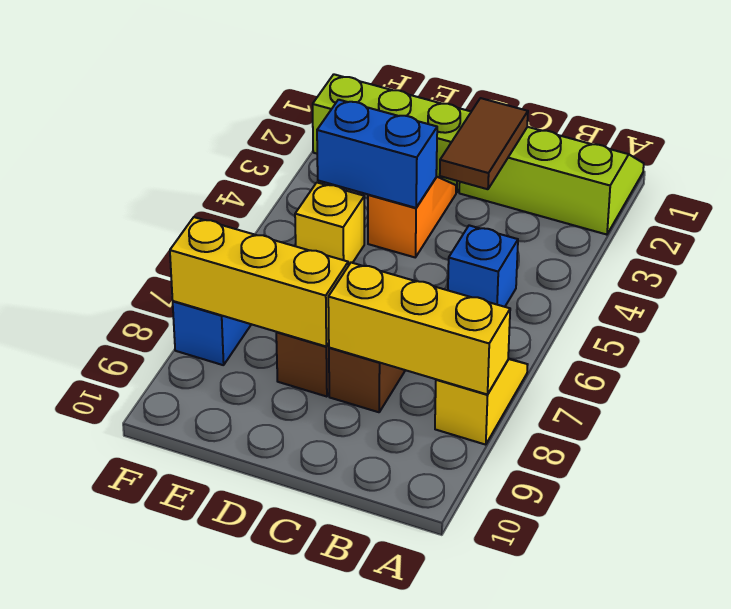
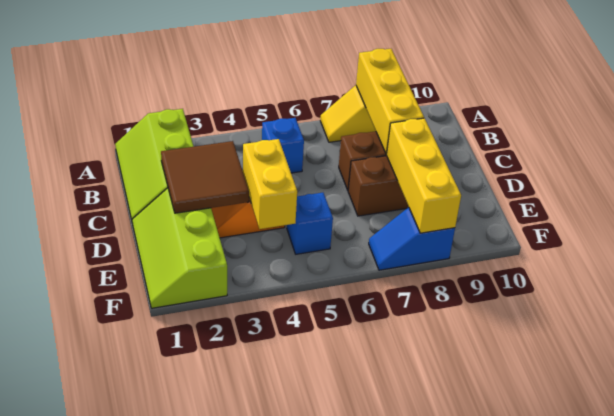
brown 1x2 tile [440,98,528,189] -> brown 2x2 tile [161,141,249,213]
blue 1x2 brick [317,100,437,208] -> yellow 1x2 brick [243,139,297,229]
yellow 1x1 brick [295,183,364,266] -> blue 1x1 brick [287,193,333,254]

